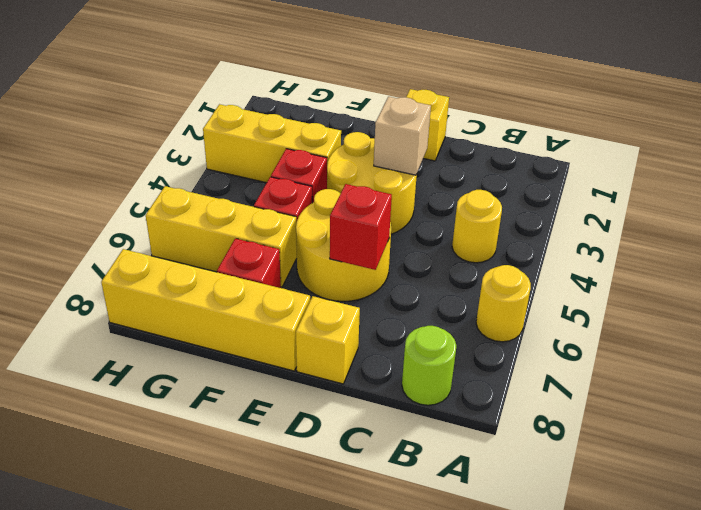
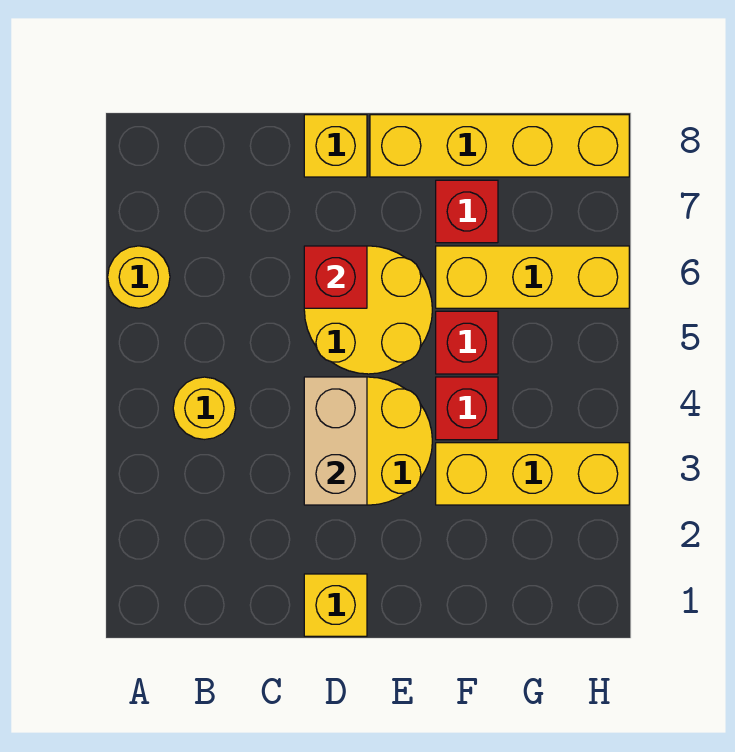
lime 1x1 round brick [402,326,456,405] -> none
tan 1x1 brick [374,97,431,175] -> tan 1x2 brick [304,377,367,505]

